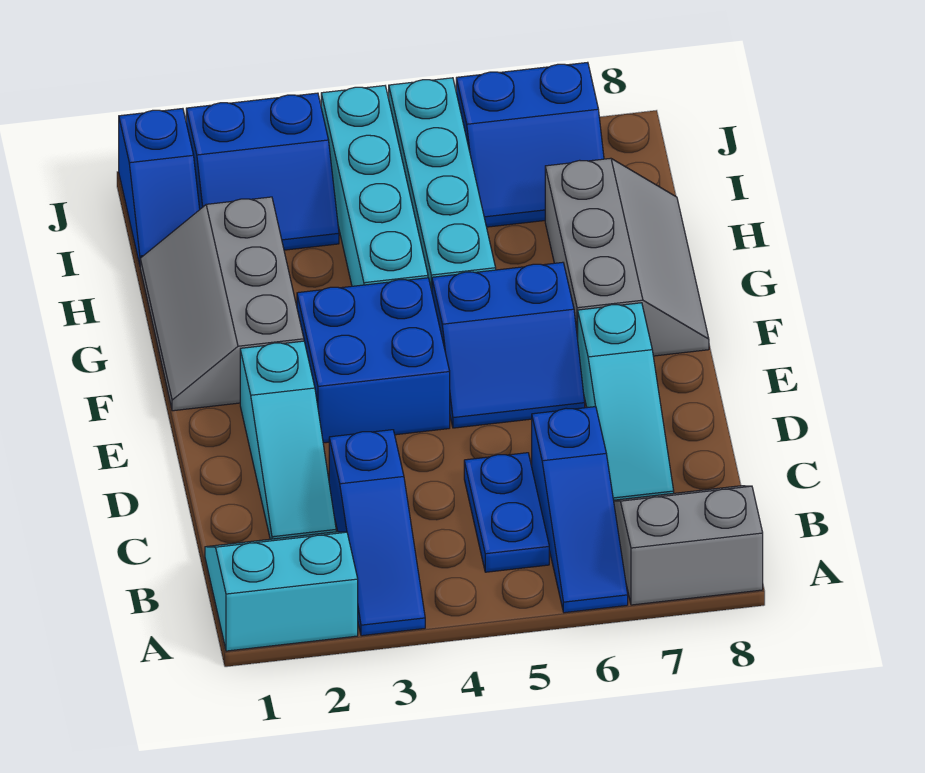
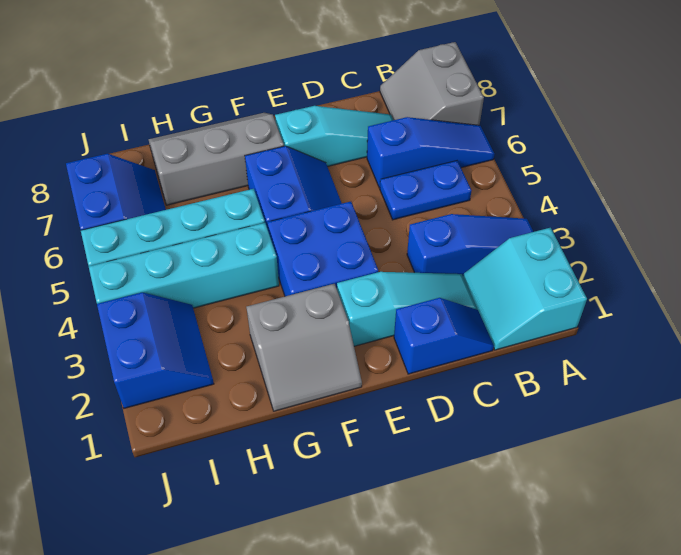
grey 2x3 slope [140,197,304,411] -> grey 2x2 slope [246,284,362,411]
blue 1x2 slope [119,109,200,265] -> blue 1x2 slope moved to [394,298,494,374]

